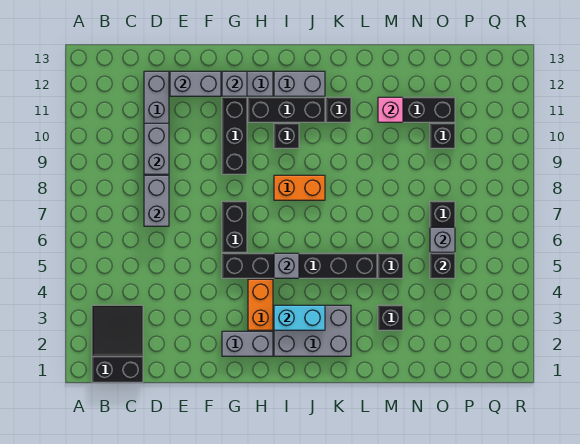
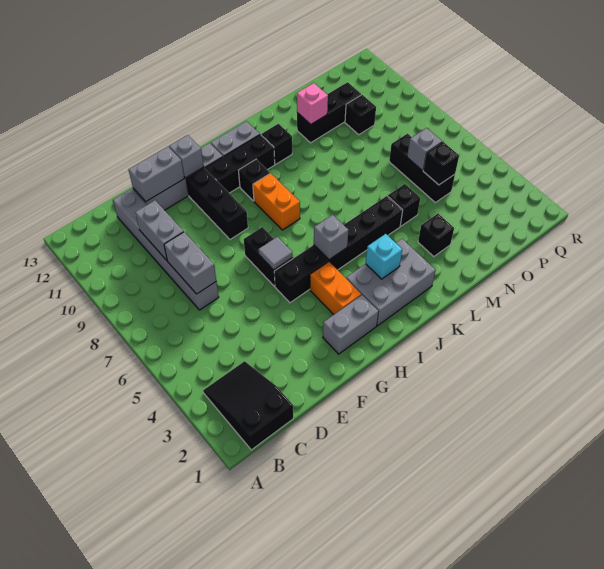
none -> grey 1x1 tile [258,237,293,270]
cyan 1x2 brick [274,305,325,330] -> cyan 1x1 brick [366,234,402,279]
orange 1x2 brick [274,175,325,200] -> orange 1x2 brick turned to [253,173,300,230]

